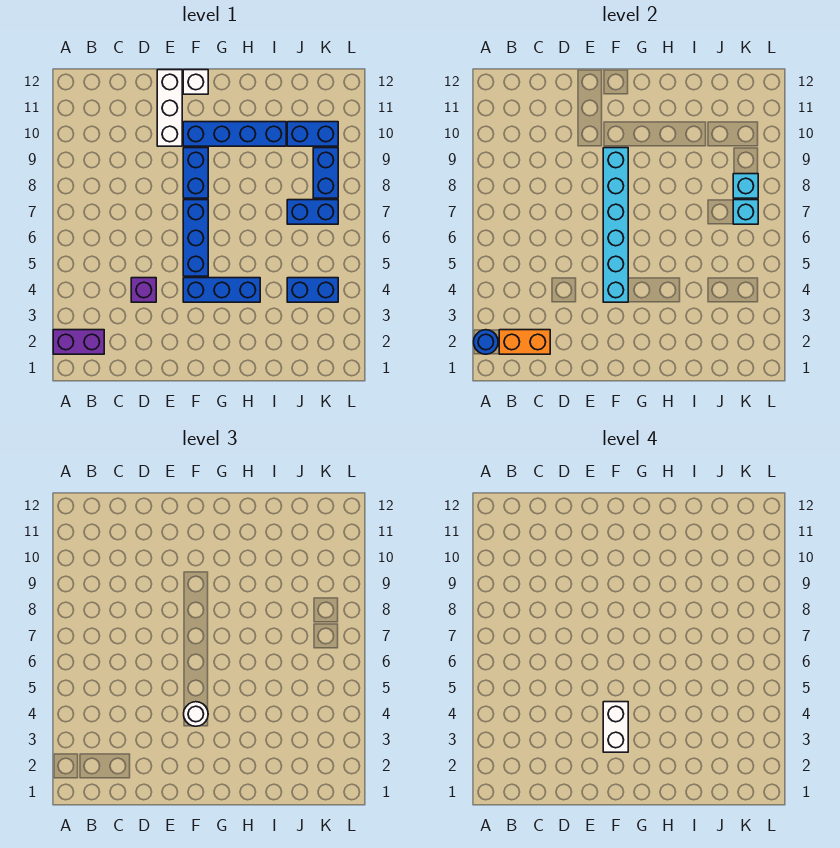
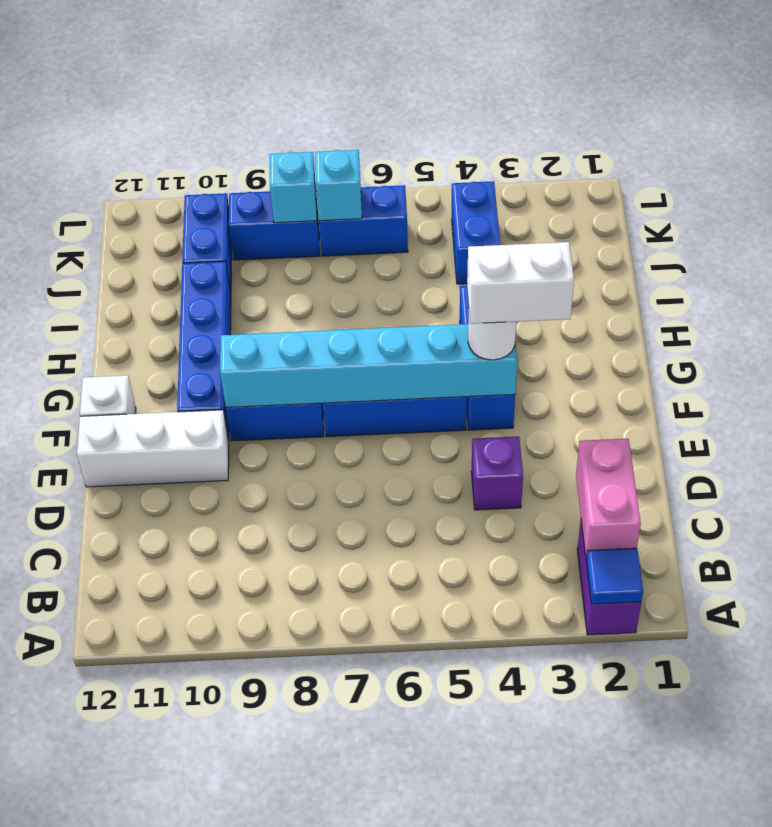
blue 1x1 round brick [474,330,498,354] -> blue 1x1 tile [586,548,643,604]
orange 1x2 brick [499,330,550,354] -> pink 1x2 brick [576,439,641,559]
blue 1x2 brick [287,200,338,224] -> blue 1x2 brick turned to [319,185,408,256]

